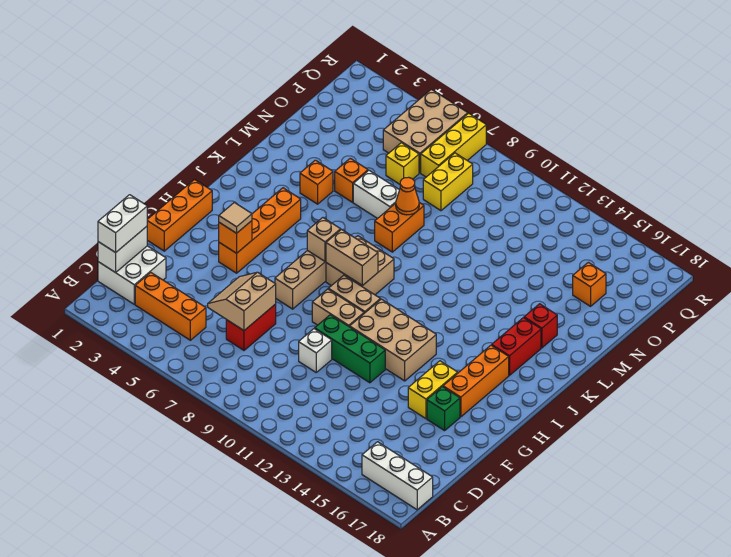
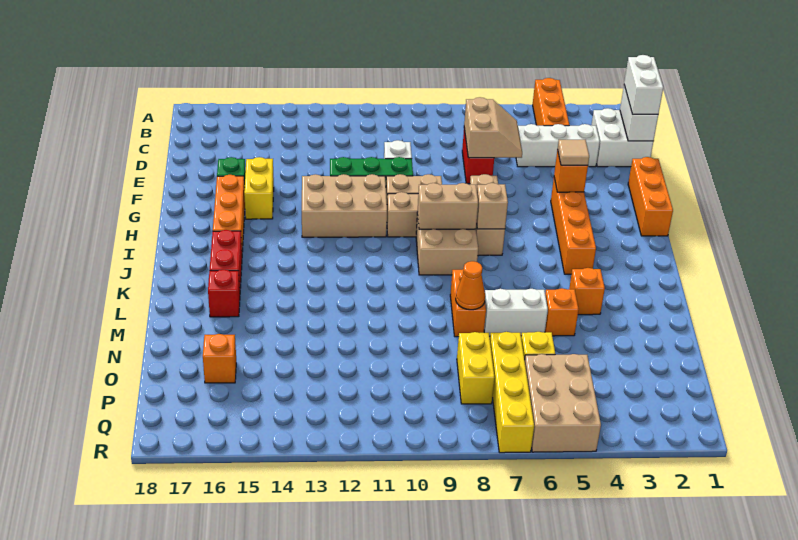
white 1x3 brick [362,442,433,510] -> white 1x3 brick moved to [516,124,600,167]
orange 1x3 brick [135,272,206,340] -> orange 1x3 brick turned to [533,78,569,126]
yellow 1x3 brick [421,113,486,177] -> yellow 1x4 brick [490,332,534,453]

